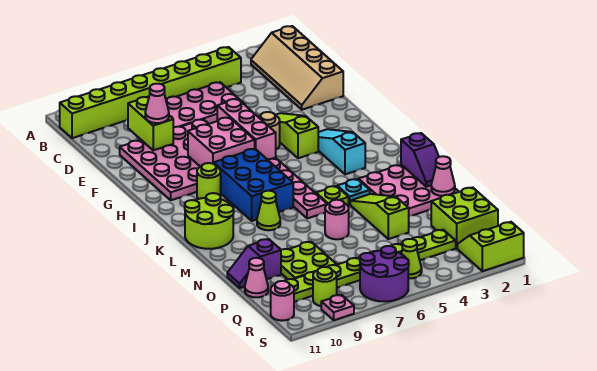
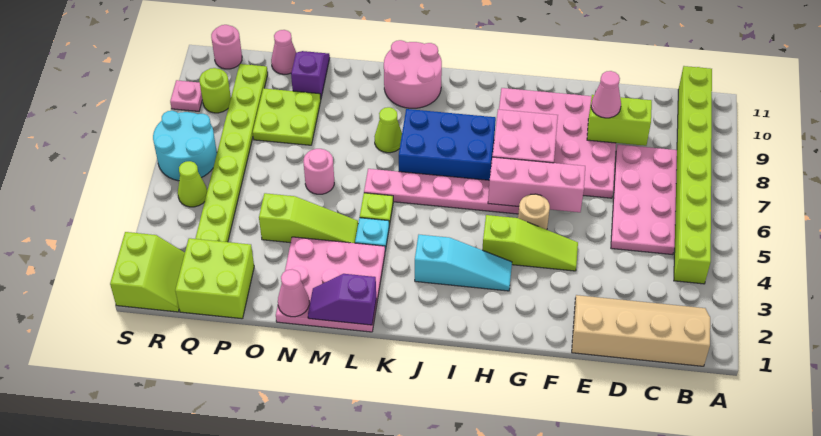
lime 1x1 round brick [197,163,221,199] -> none
lime 2x2 round brick [185,193,234,249] -> pink 2x2 round brick [384,40,442,108]
purple 2x2 round brick [360,246,409,301] -> cyan 2x2 round brick [153,111,217,181]

